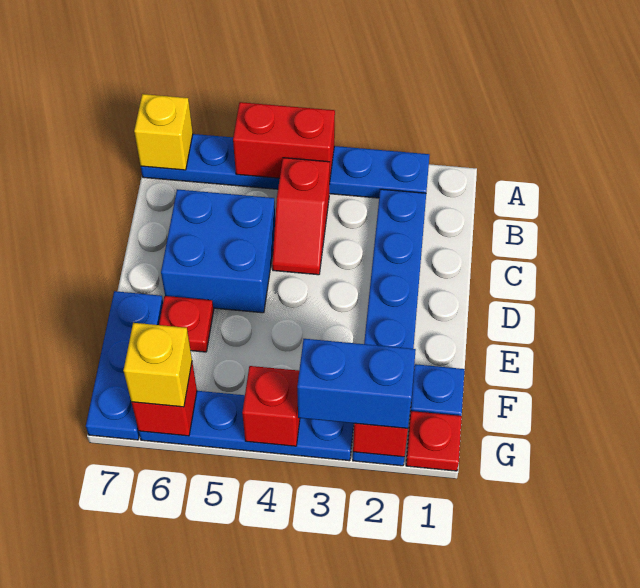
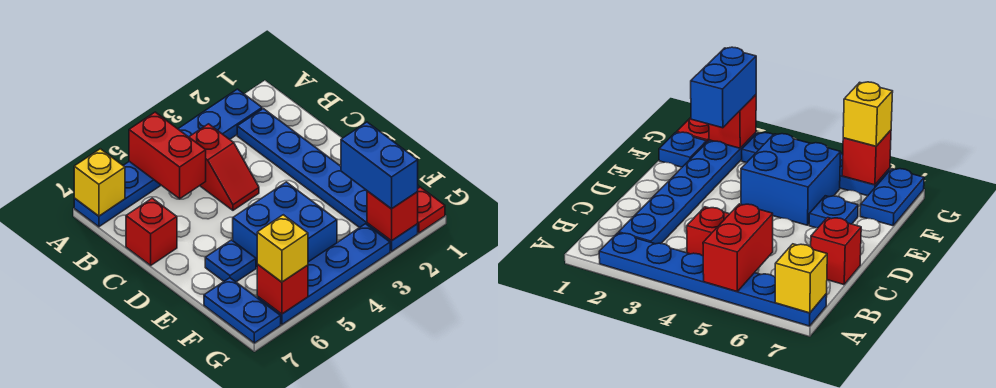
red 1x2 brick [233,102,335,178] -> red 1x2 brick turned to [129,112,206,199]
blue 2x2 brick [161,189,275,313] -> blue 2x2 brick moved to [233,182,337,267]
red 1x1 plate [159,296,214,352] -> blue 1x1 plate [205,240,256,282]
blue 1x3 plate [86,291,163,440] -> blue 1x2 plate [204,278,281,343]
blue 1x2 brick [297,339,416,428] -> blue 1x2 brick turned to [341,122,418,209]
red 1x1 brick [242,366,300,446] -> red 1x1 brick moved to [126,198,177,265]

